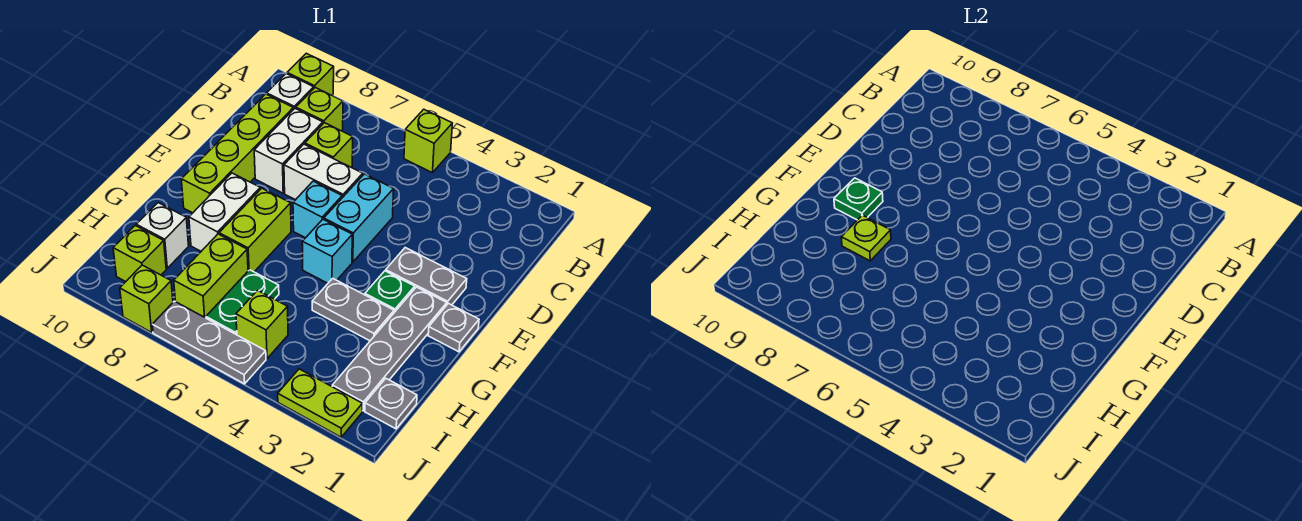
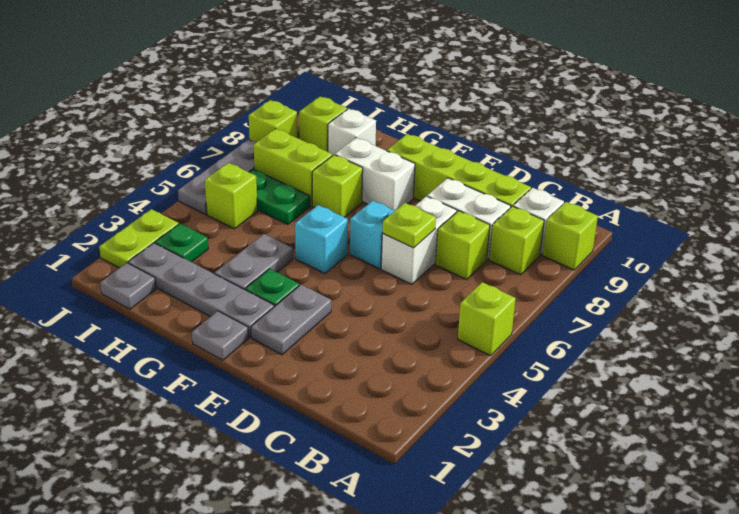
cyan 1x2 brick [324,174,394,262] -> none
lime 1x2 brick [219,188,291,272] -> lime 1x1 brick [312,155,363,217]
green 1x1 plate [834,178,883,220] -> green 1x1 plate moved to [155,224,208,262]
lime 1x1 plate [841,215,891,261] -> lime 1x1 plate moved to [383,203,436,248]

